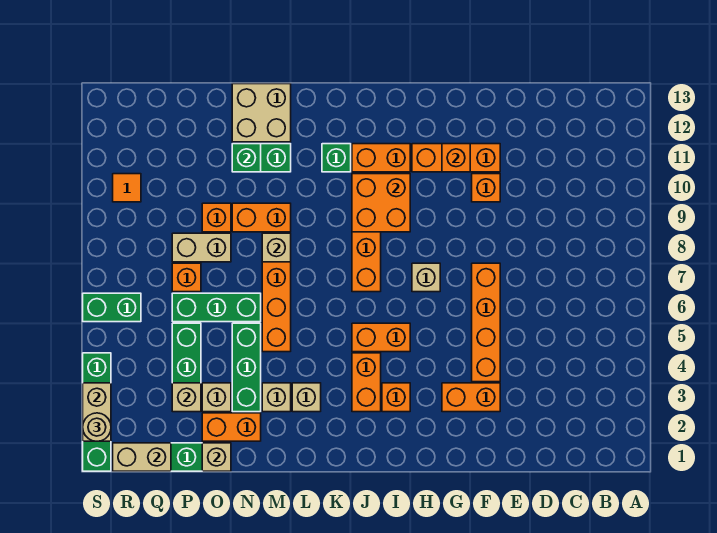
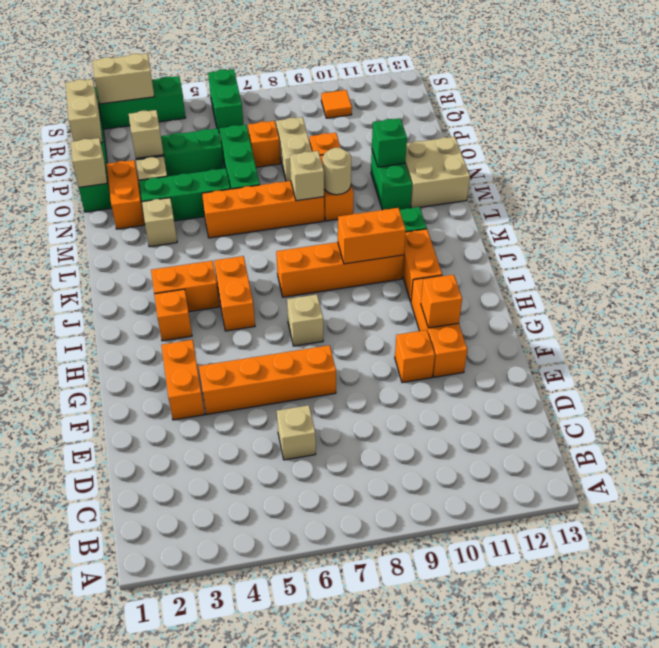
orange 2x2 brick [352,174,410,232] -> orange 1x2 brick [338,208,406,264]
tan 1x1 brick [292,383,321,412] -> tan 1x1 brick moved to [277,405,316,460]
tan 1x1 round brick [83,413,111,441] -> tan 1x1 round brick moved to [322,148,351,195]

